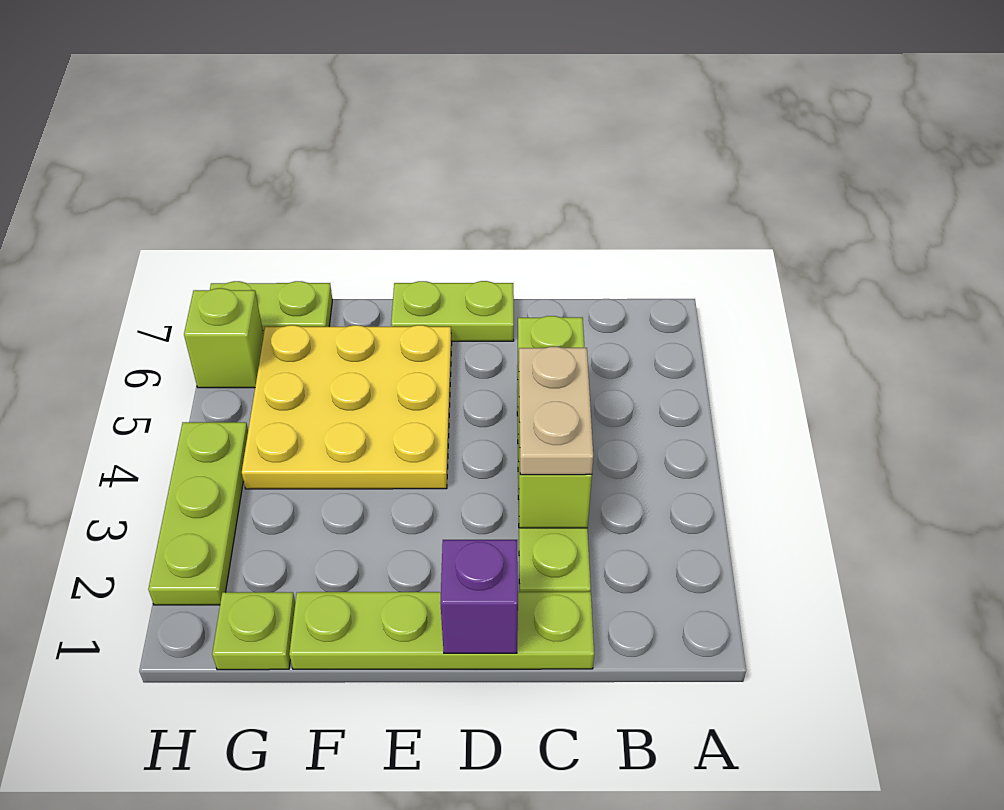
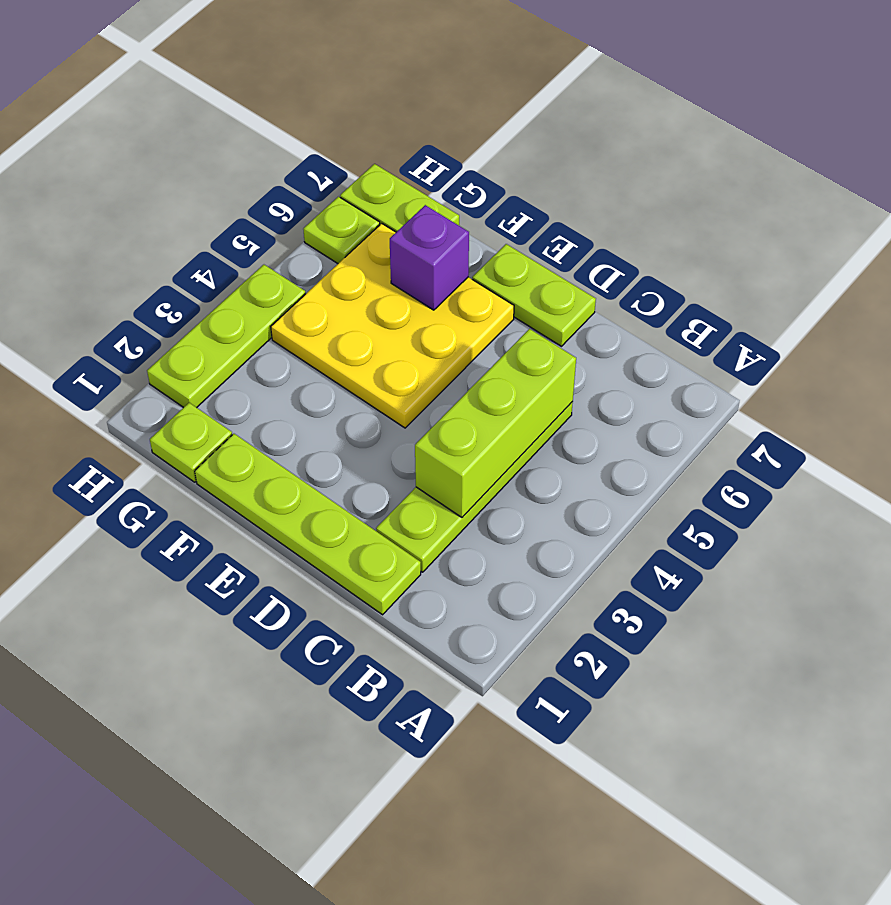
tan 1x2 plate [519,347,593,475] -> none
purple 1x1 brick [440,540,518,653] -> purple 1x1 brick moved to [390,205,469,310]
lime 1x1 brick [184,288,264,388] -> lime 1x1 plate [303,197,380,264]

